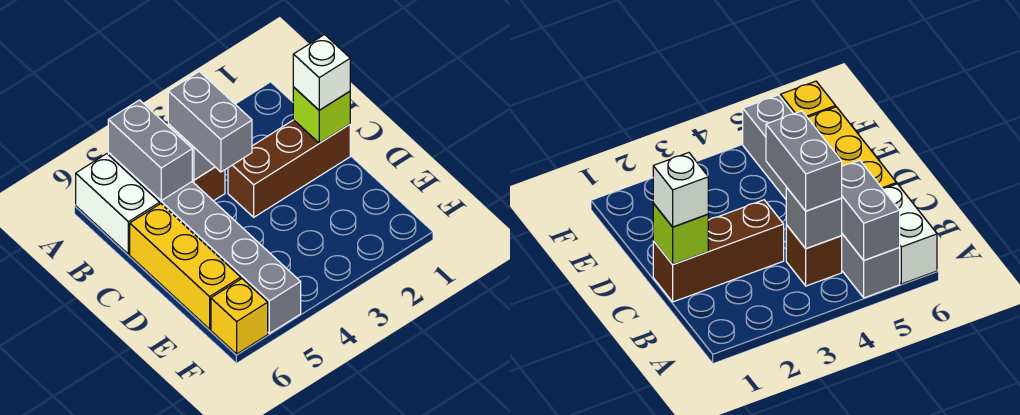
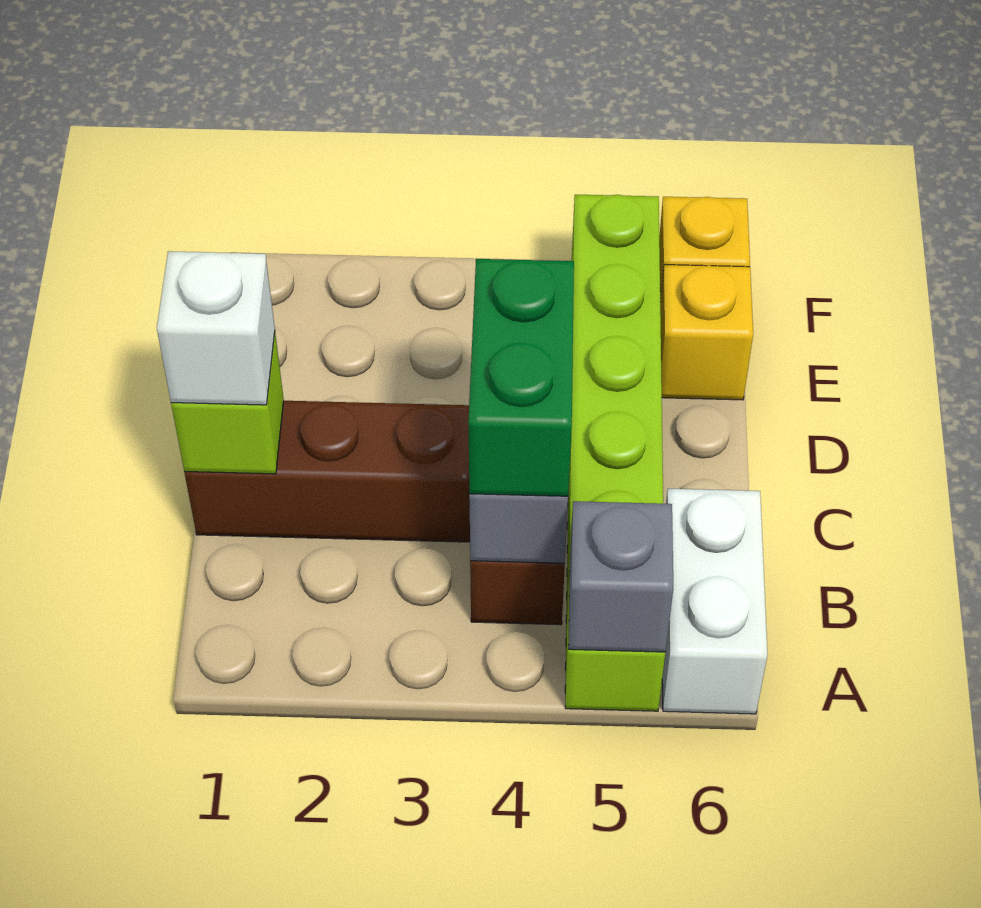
grey 1x6 brick [108,153,301,333] -> lime 1x6 brick [565,195,665,711]
grey 1x2 brick [108,100,192,201] -> grey 1x1 brick [568,501,673,652]
grey 1x2 brick [168,71,252,172] -> green 1x2 brick [468,259,574,496]
yellow 1x3 brick [130,204,241,329] -> yellow 1x1 brick [660,265,753,400]

